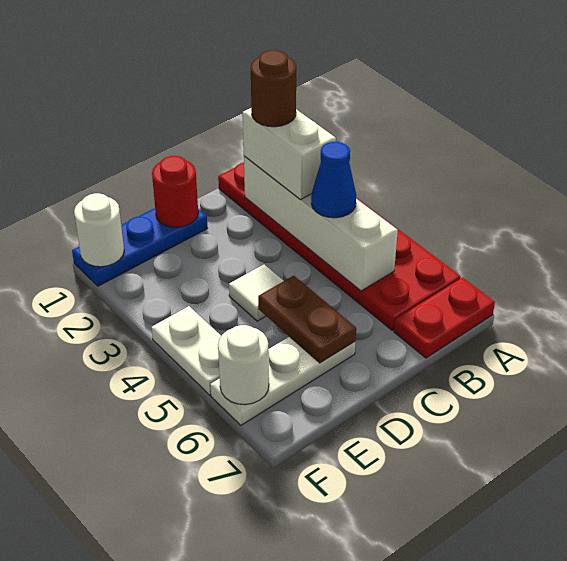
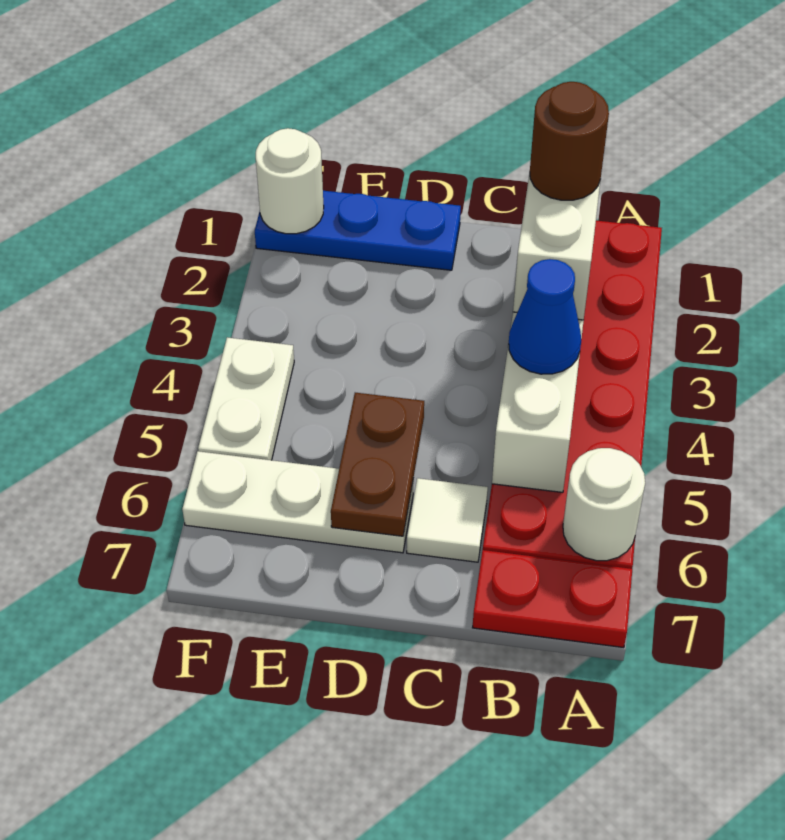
red 1x1 round brick [152,156,198,227] -> none
white 1x1 tile [229,264,284,321] -> white 1x1 tile moved to [407,478,488,562]
white 1x1 round brick [218,325,269,405] -> white 1x1 round brick moved to [563,448,645,561]

